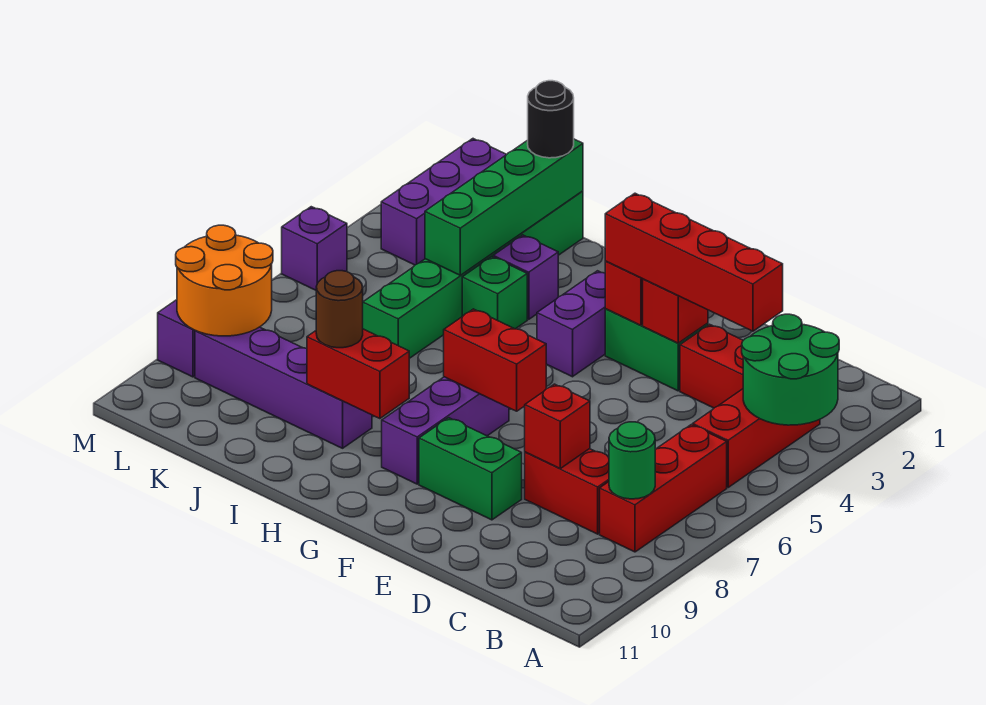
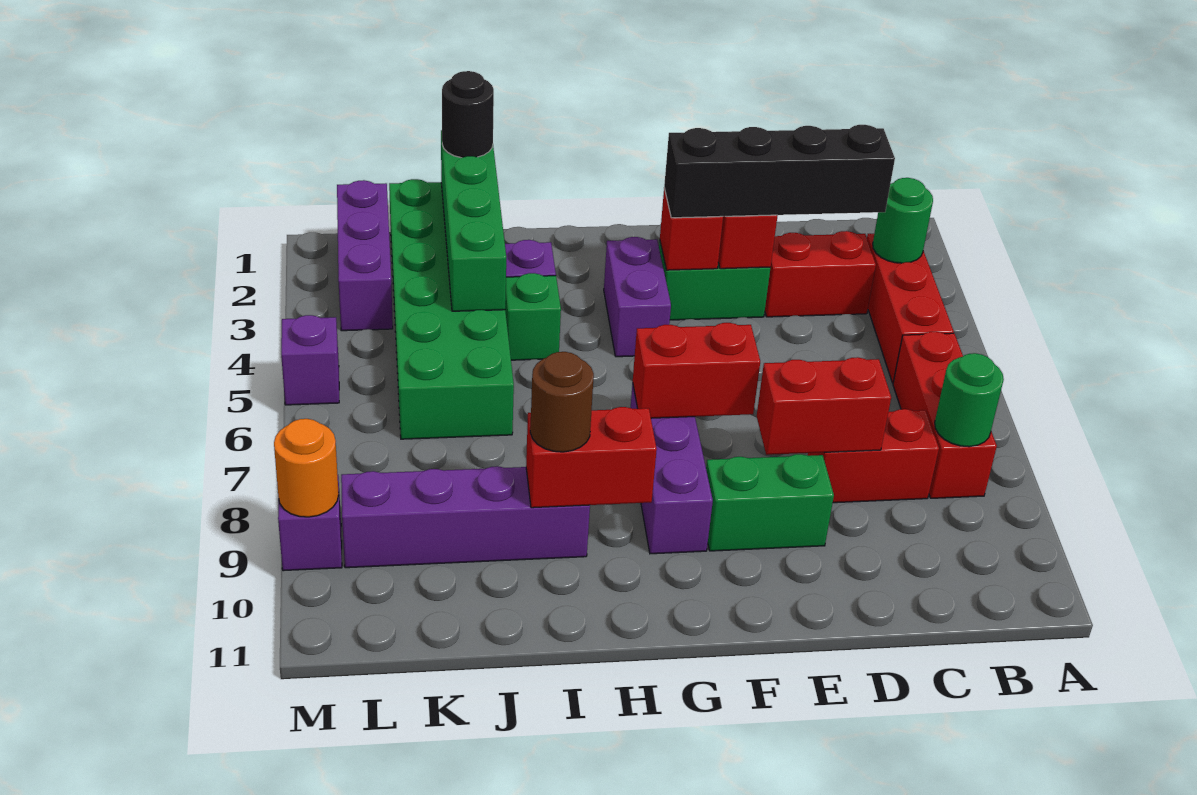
green 2x2 round brick [742,314,839,425] -> green 1x1 round brick [873,178,933,263]
red 1x4 brick [605,193,783,331] -> black 1x4 brick [664,125,895,218]
red 1x1 brick [525,384,590,469] -> red 1x2 brick [757,357,891,455]
green 1x6 brick [363,191,583,358] -> green 2x6 brick [389,179,514,439]
orange 2x2 round brick [176,225,273,336] -> orange 1x1 round brick [274,419,339,517]

